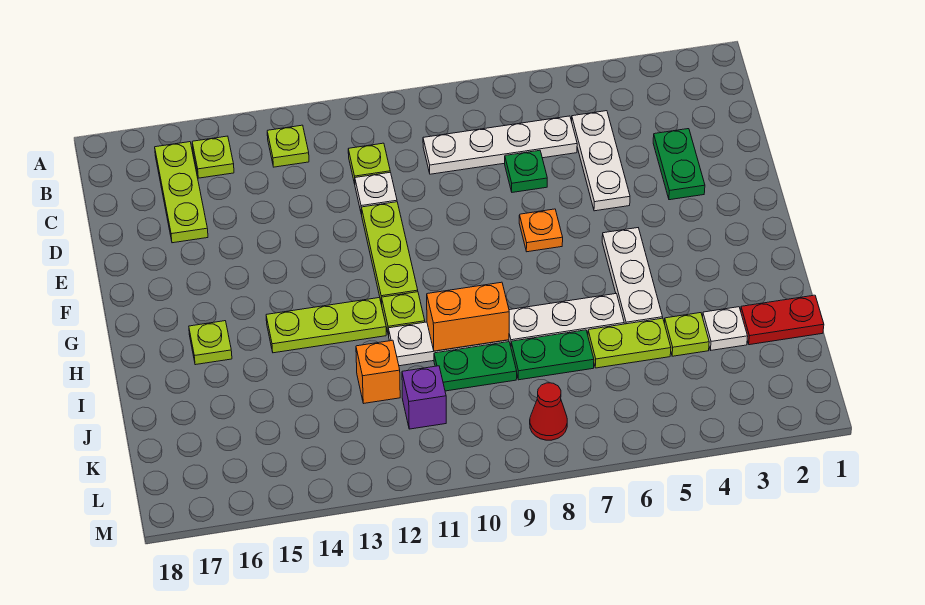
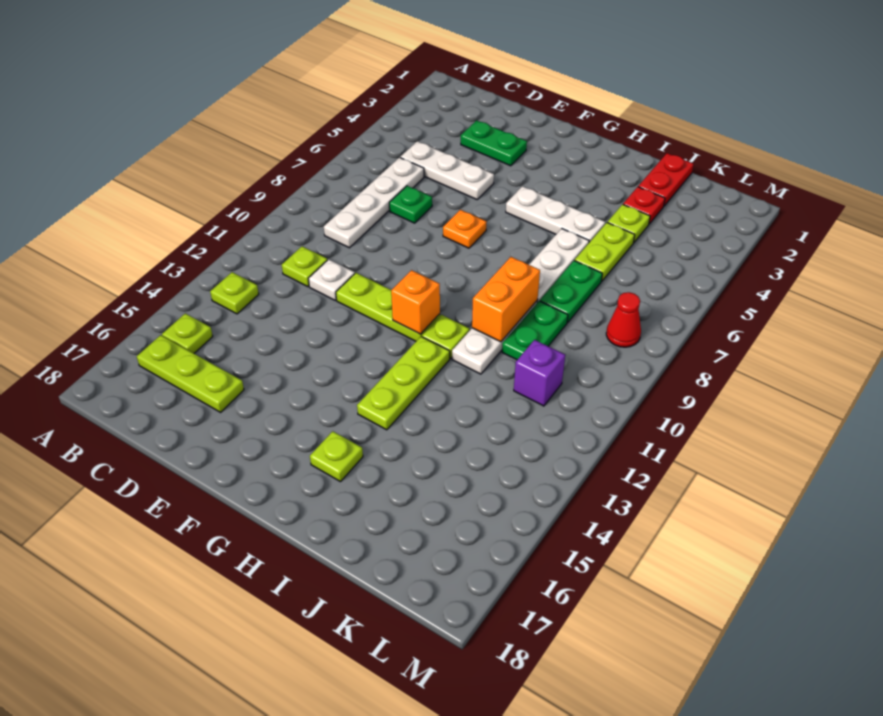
white 1x1 plate [703,307,748,350] -> red 1x1 plate [623,187,665,224]
orange 1x1 brick [356,340,400,403] -> orange 1x1 brick moved to [391,270,440,334]

